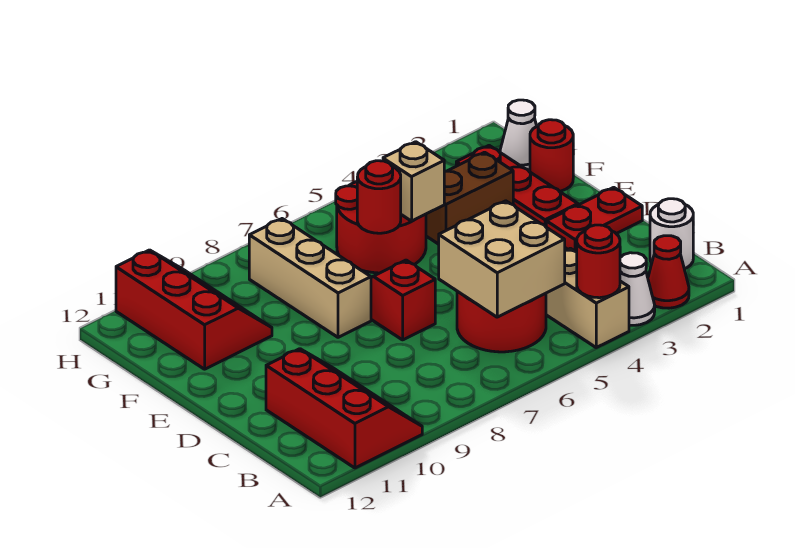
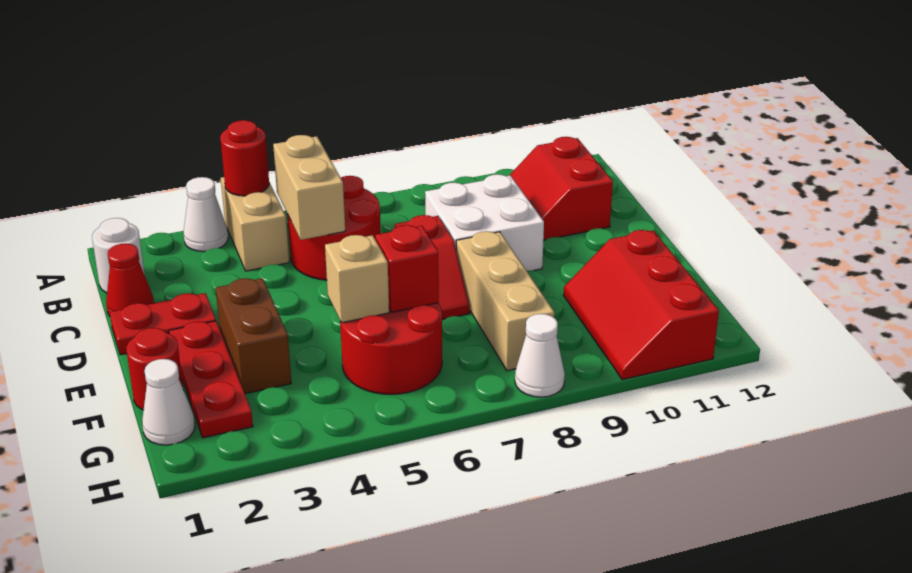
red 1x1 cone [648,236,689,308] -> red 1x1 cone moved to [106,243,154,316]
red 2x3 slope [266,349,422,468] -> red 2x2 slope [509,137,613,240]
tan 2x2 brick [439,201,565,317] -> tan 1x2 brick [273,135,345,240]
none -> white 2x2 brick [425,174,544,271]
brown 1x2 brick [426,152,513,244] -> brown 1x2 brick turned to [216,278,291,394]
red 1x1 round brick [357,161,401,233] -> red 1x1 brick [375,225,439,312]
none -> white 1x1 cone [515,314,565,397]

